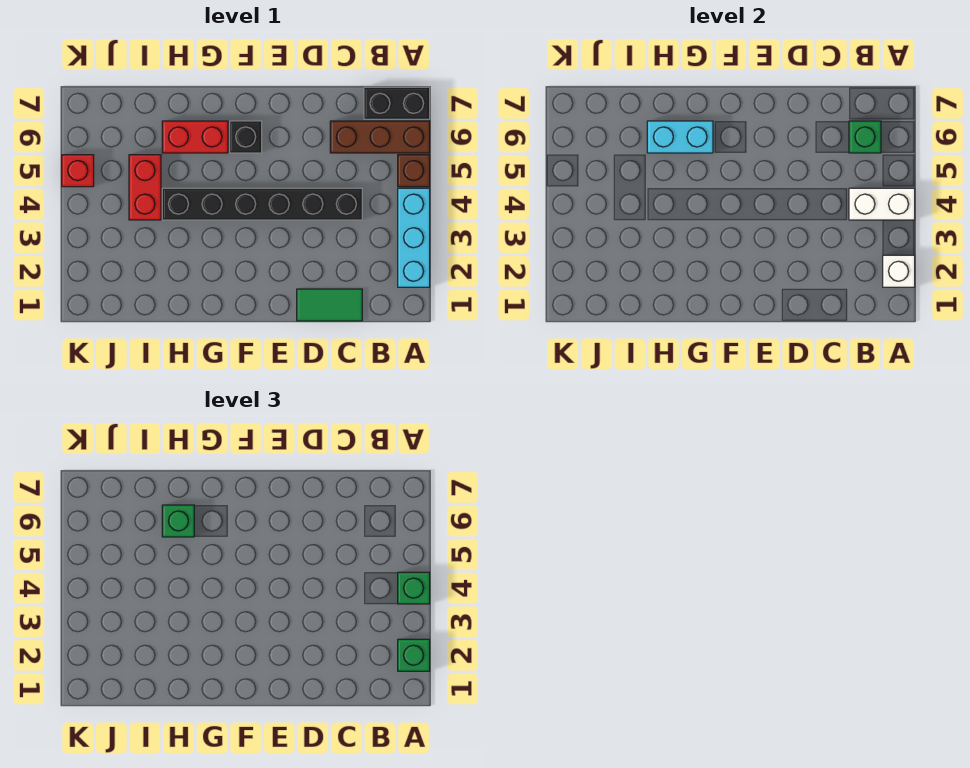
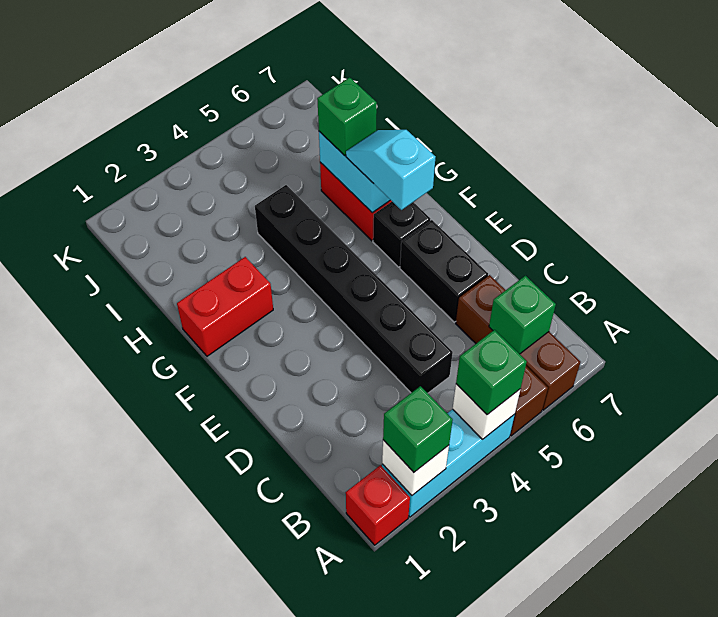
white 1x2 brick [849,188,915,220] -> white 1x1 brick [453,384,520,440]
black 1x2 brick [364,87,430,119] -> black 1x2 brick moved to [400,220,488,322]
green 1x2 tile [297,289,362,321] -> none
none -> cyan 1x2 slope [346,130,435,210]
red 1x2 brick [129,155,161,220] -> red 1x2 brick moved to [177,257,273,356]
red 1x1 brick [62,155,94,187] -> red 1x1 brick moved to [346,465,410,545]

